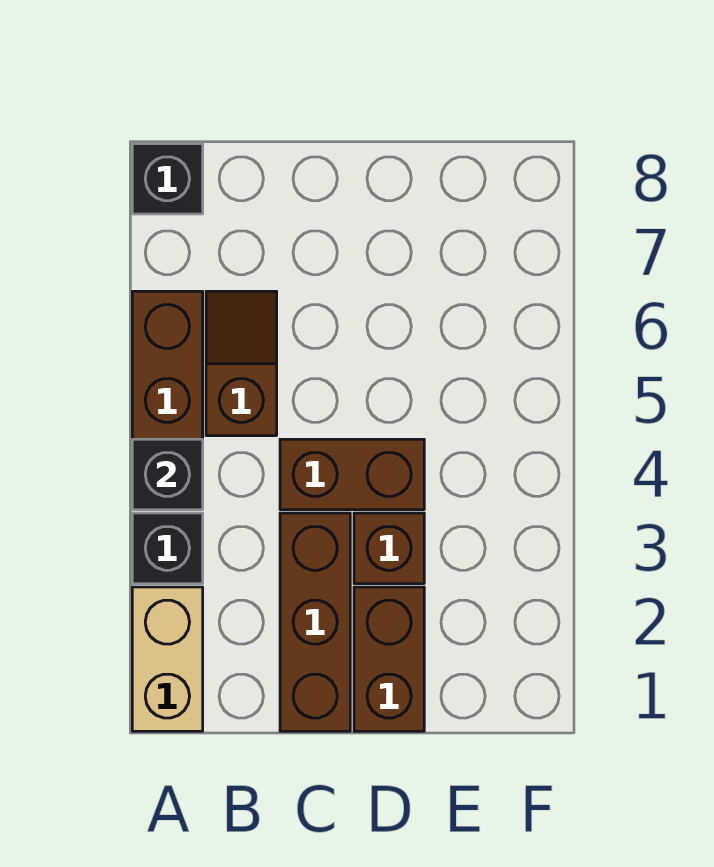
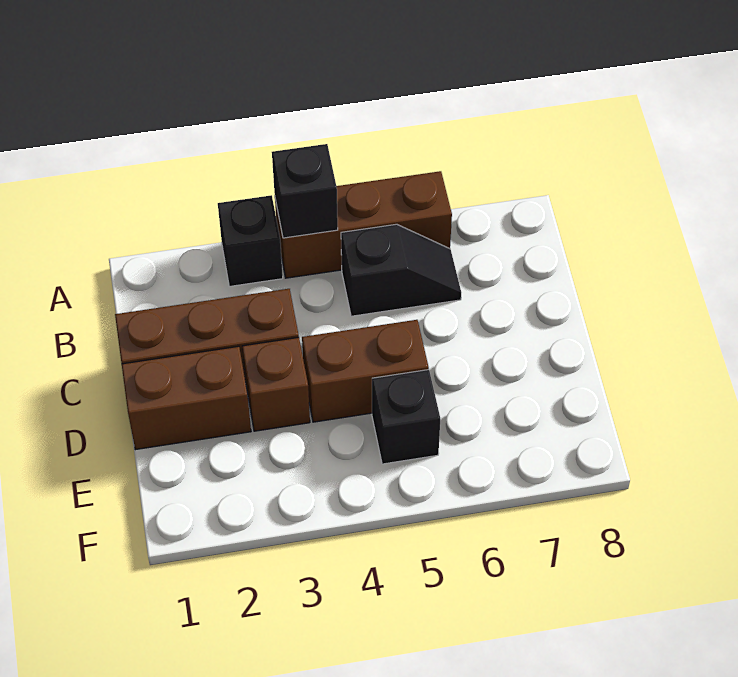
tan 1x2 brick [132,587,203,731] -> none
black 1x1 brick [132,144,203,214] -> black 1x1 brick moved to [372,370,440,464]
brown 1x2 slope [206,291,277,436] -> black 1x2 slope [341,224,461,316]
brown 1x2 brick [280,439,424,510] -> brown 1x2 brick turned to [302,320,429,422]

